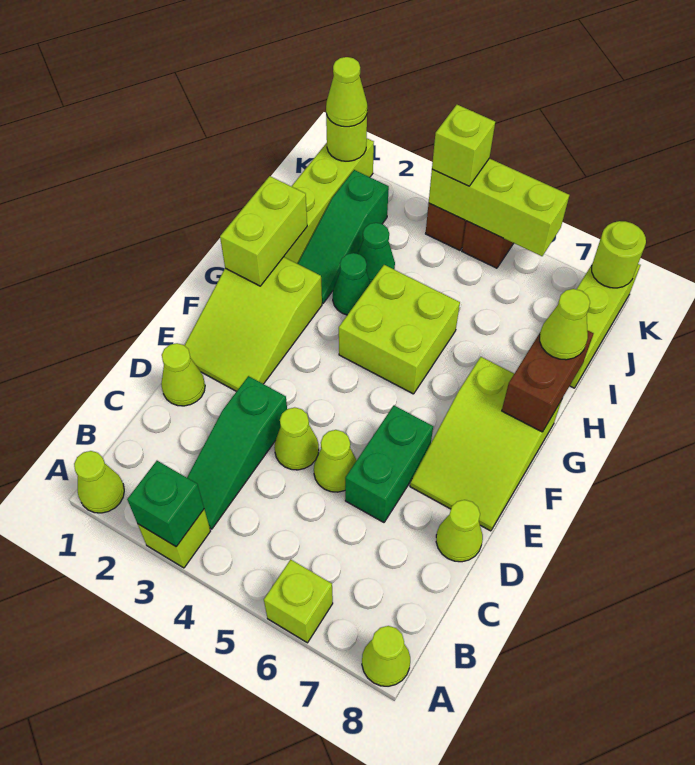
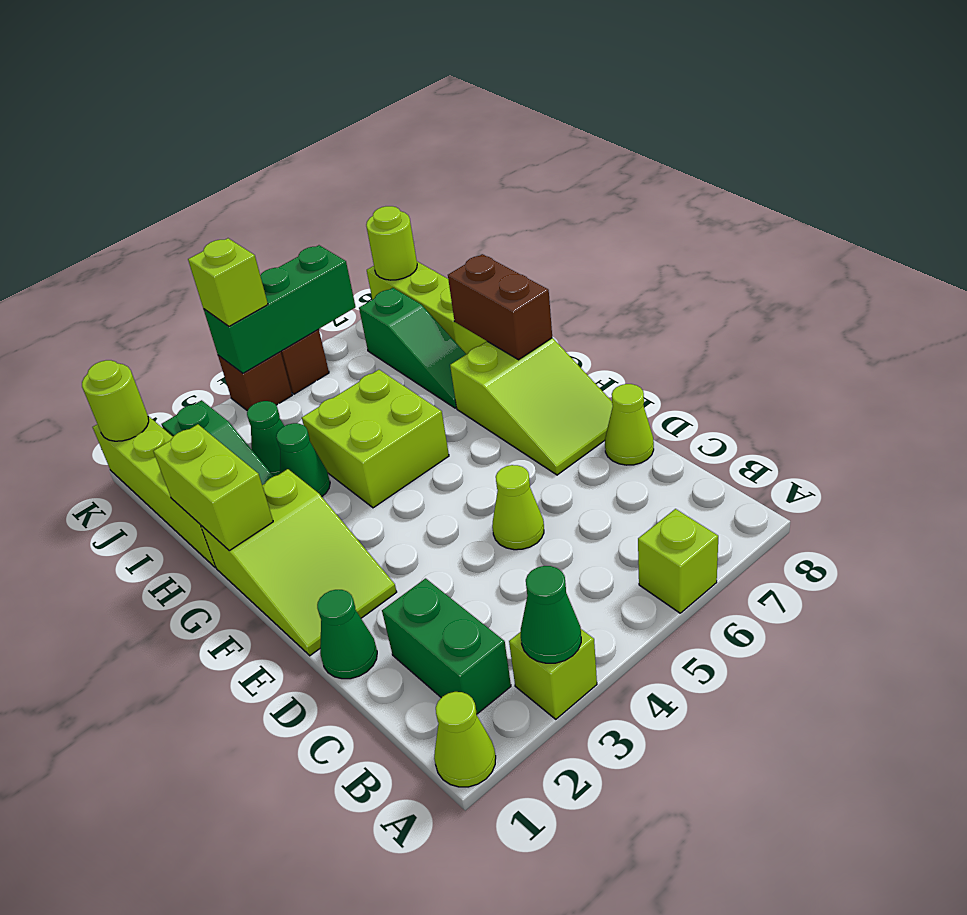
green 1x1 brick [127,461,204,547] -> green 1x1 cone [521,566,581,663]
lime 1x1 cone [362,626,410,686] -> none
green 1x3 slope [187,376,287,529] -> green 1x3 slope moved to [359,288,466,408]
lime 1x1 cone [161,343,205,406] -> green 1x1 cone [317,590,377,679]
lime 1x1 cone [274,407,319,470] -> none
green 1x2 brick [345,405,433,522] -> green 1x2 brick moved to [382,578,511,714]
lime 1x1 cone [540,289,590,360] -> none
lime 1x1 cone [326,57,367,127] -> none
lime 1x3 brick [429,158,569,256] -> green 1x3 brick [204,245,356,373]

